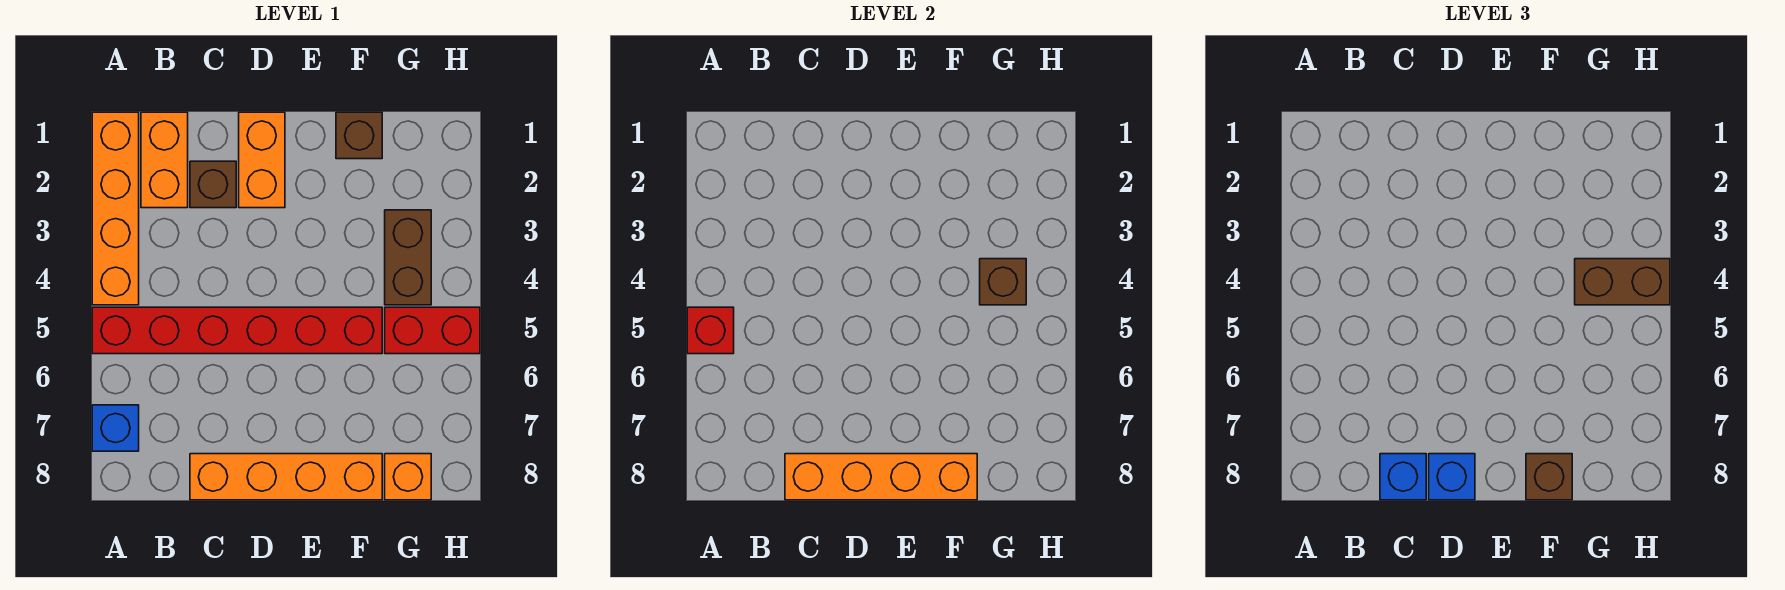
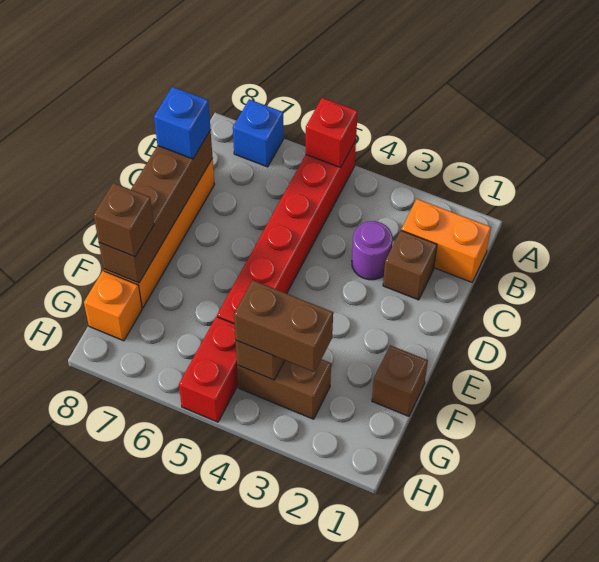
orange 1x4 brick [92,112,139,305] -> none
none -> purple 1x1 round brick [352,221,393,280]
orange 1x4 brick [785,454,977,500] -> brown 1x4 brick [99,130,213,283]
orange 1x2 brick [239,112,285,208] -> none
blue 1x1 brick [1429,454,1475,500] -> none
brown 1x2 brick [1575,259,1670,305] -> brown 1x2 brick turned to [234,280,333,372]

